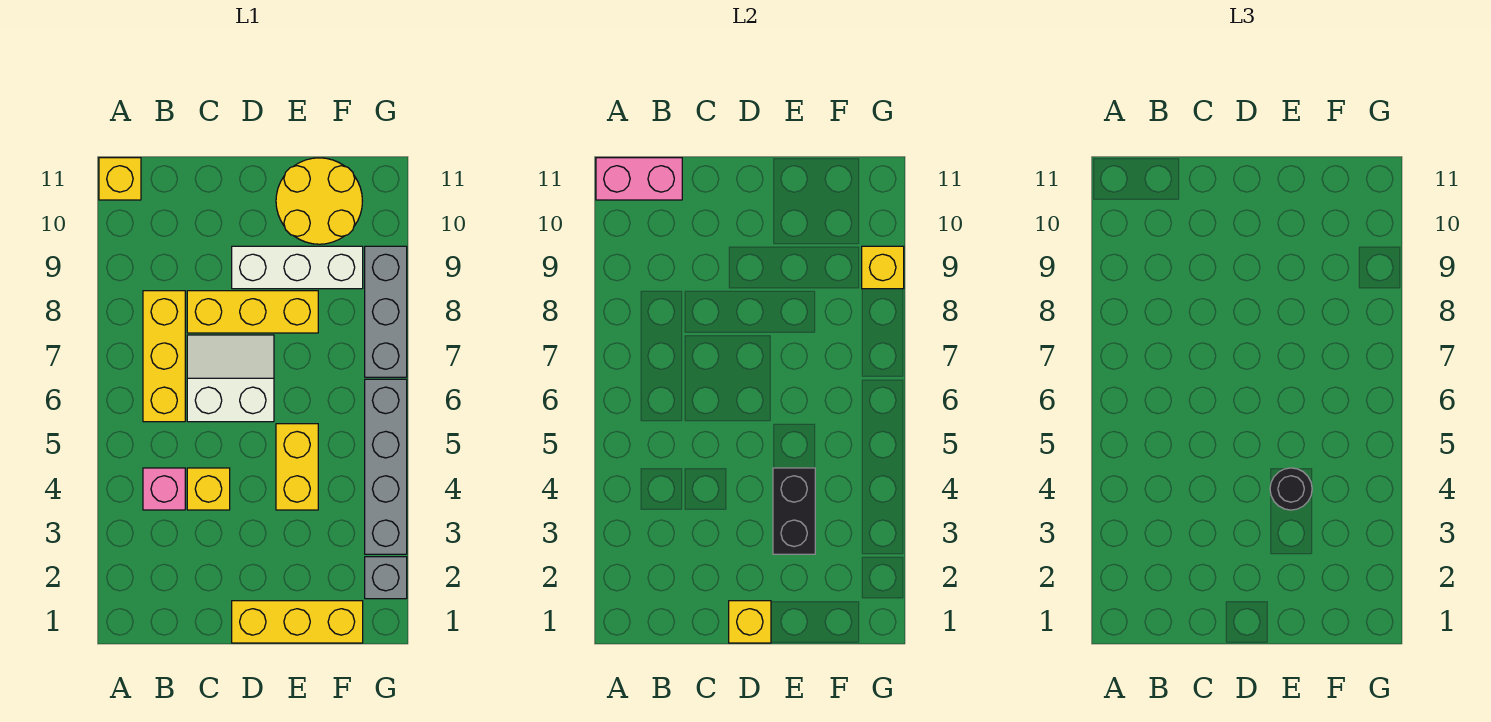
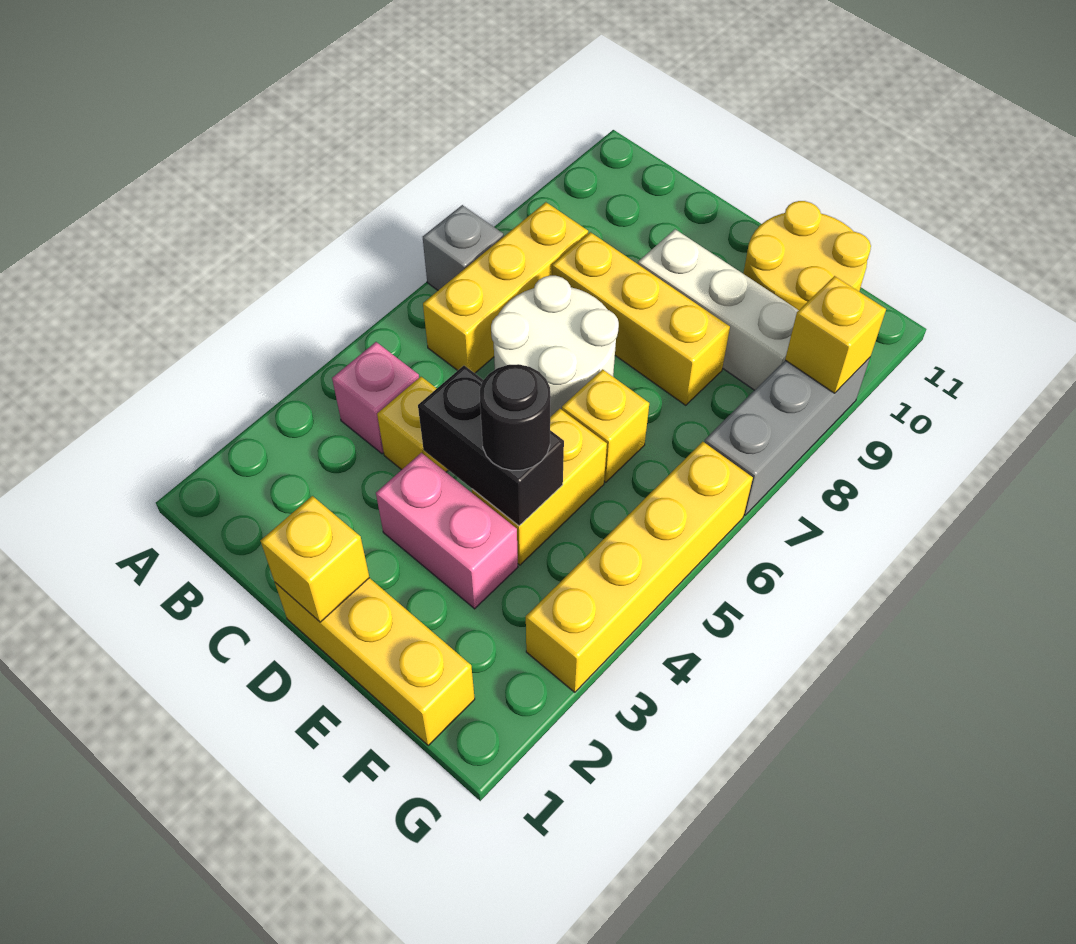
yellow 1x1 brick [99,158,141,200] -> yellow 1x1 brick moved to [562,369,649,482]
pink 1x2 brick [596,158,682,200] -> pink 1x2 brick moved to [376,453,518,609]
white 2x2 slope [187,335,274,422] -> white 2x2 round brick [491,276,619,417]
black 1x2 brick [773,468,815,554] -> black 1x2 brick turned to [418,366,564,526]
grey 1x1 brick [365,557,407,599] -> grey 1x1 brick moved to [423,205,504,290]
grey 1x4 brick [365,379,407,554] -> yellow 1x4 brick [526,442,753,692]

